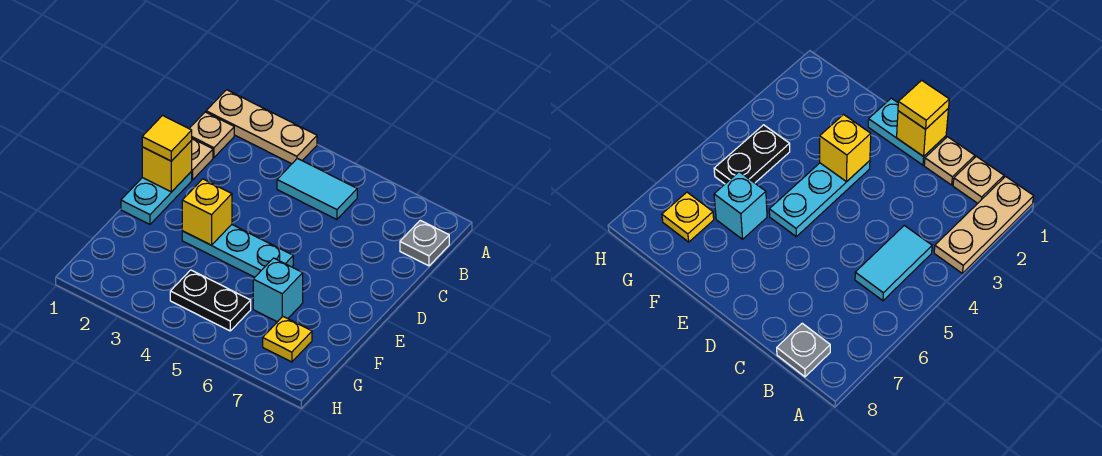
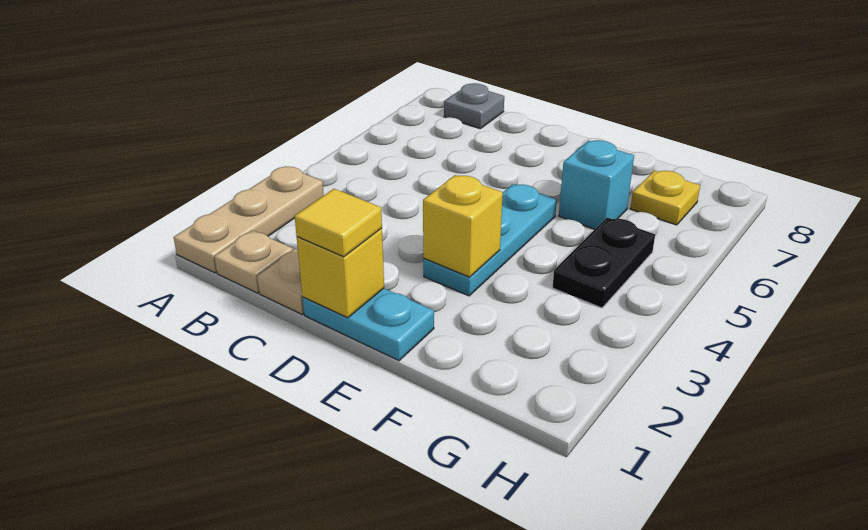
cyan 1x2 tile [277,158,357,219] -> none

